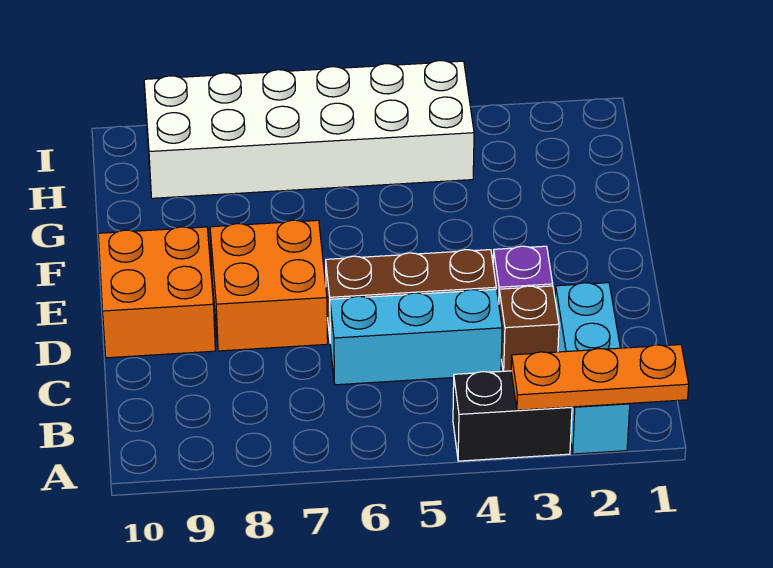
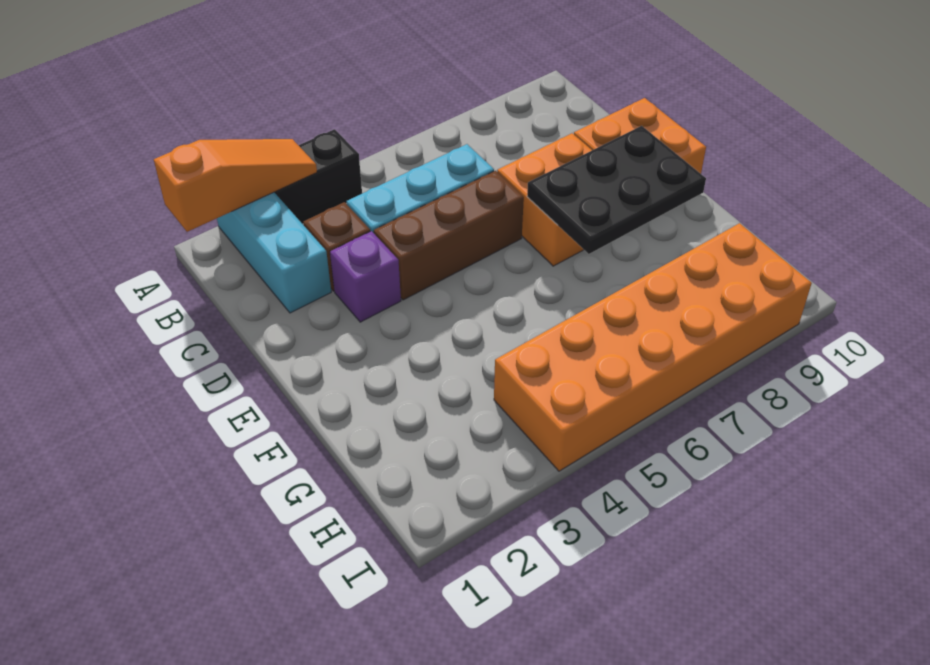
orange 1x3 plate [511,345,689,410] -> orange 1x3 slope [154,139,317,232]
none -> black 2x3 plate [527,126,706,254]
white 2x6 brick [144,61,474,198] -> orange 2x6 brick [494,223,812,471]

